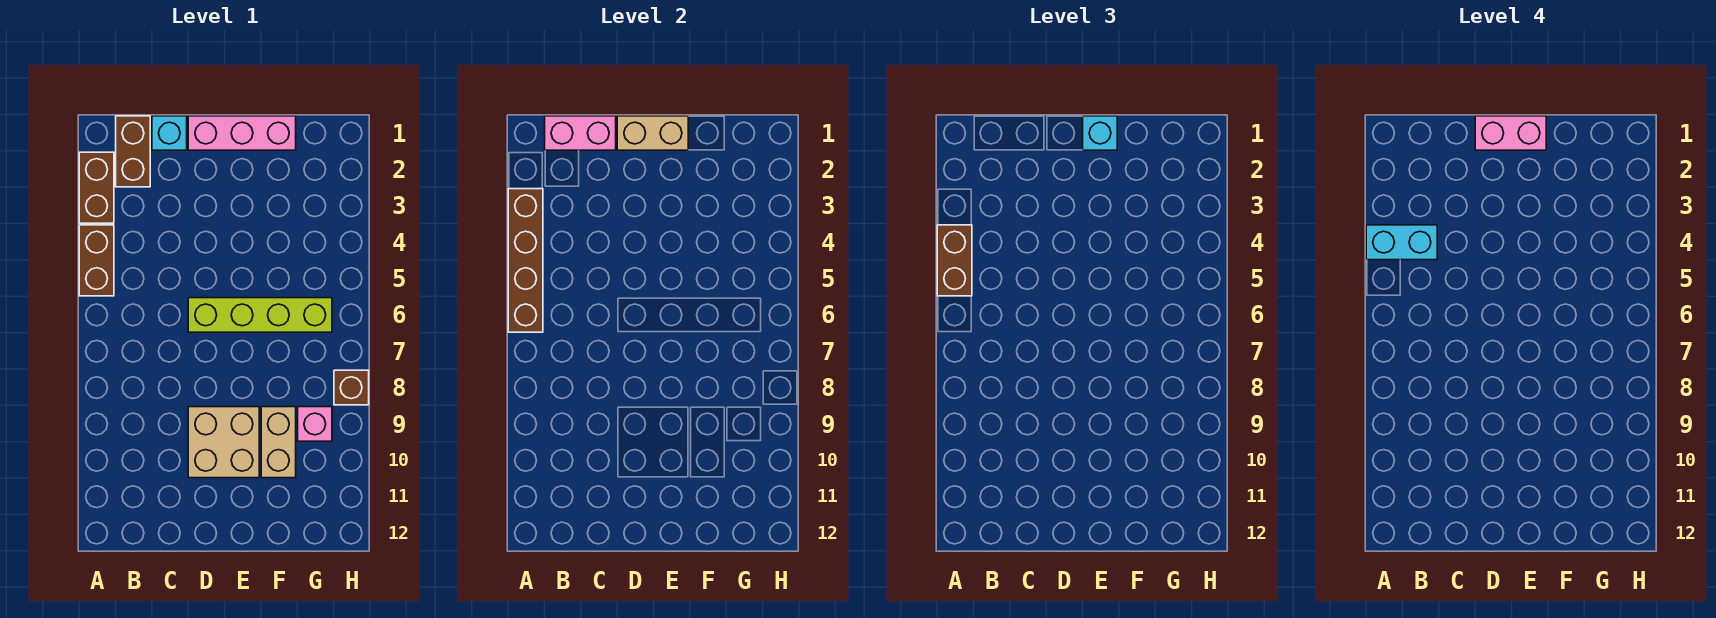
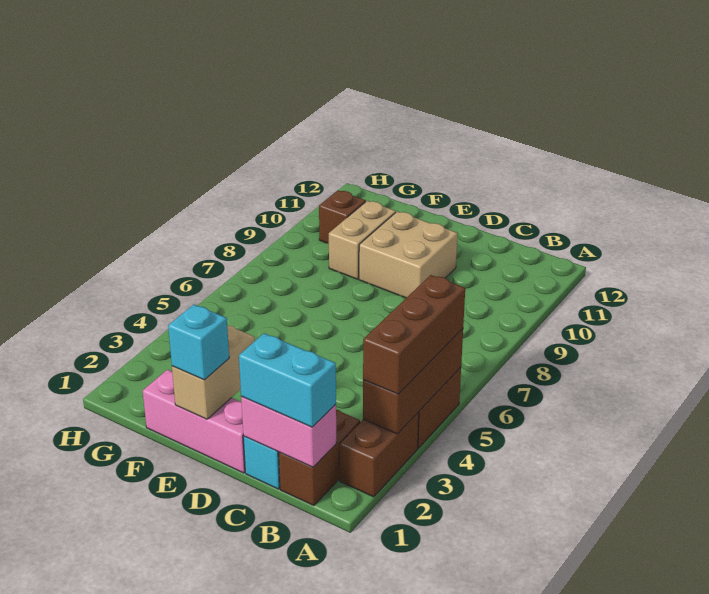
brown 1x4 brick [508,189,543,332] -> brown 1x3 brick [363,329,463,434]
brown 1x2 brick [937,225,972,296] -> brown 1x3 brick [363,275,465,394]
cyan 1x2 brick [1366,225,1437,260] -> cyan 1x2 brick moved to [239,333,336,427]
tan 1x2 brick [617,116,688,150] -> tan 1x2 brick turned to [172,325,255,419]
pink 1x2 brick [1475,116,1546,150] -> none
lime 1x4 brick [188,298,332,332] -> none
pink 1x1 brick [298,407,332,441] -> none
brown 1x1 brick [334,370,369,405] -> brown 1x1 brick moved to [319,190,366,243]

